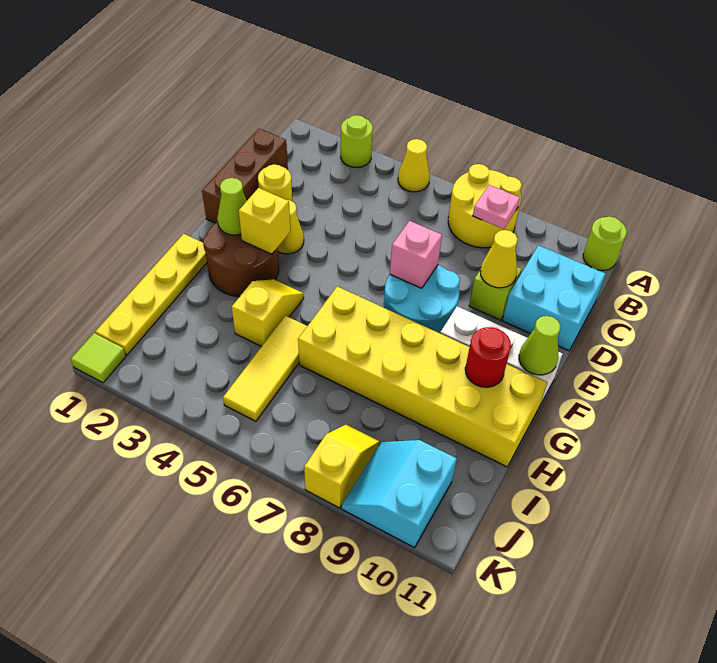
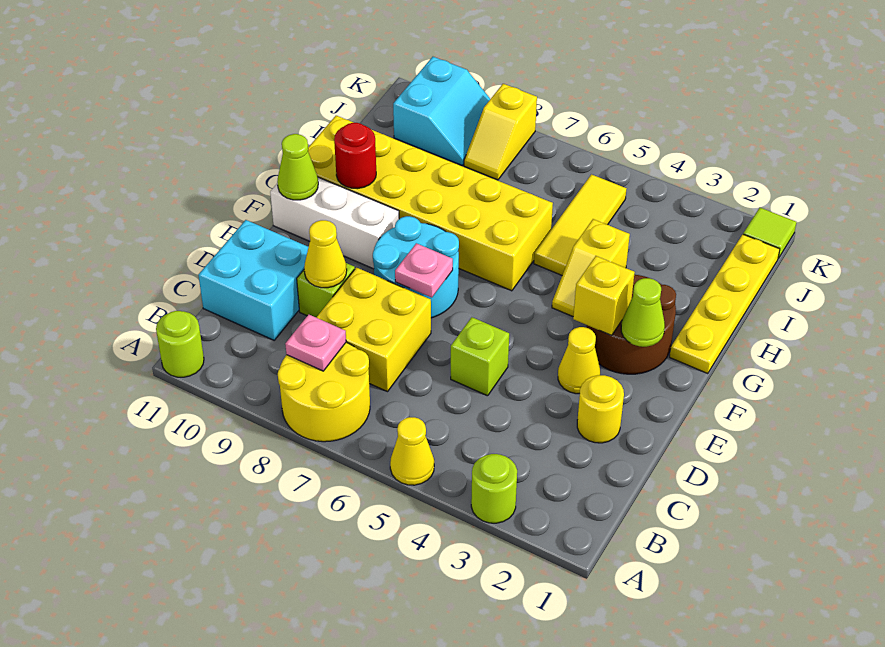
brown 1x3 brick [202,129,288,223] -> none
none -> yellow 2x2 brick [316,268,431,392]
none -> lime 1x1 brick [451,317,509,396]
pink 1x1 brick [390,221,442,288] -> pink 1x1 plate [395,243,453,298]

